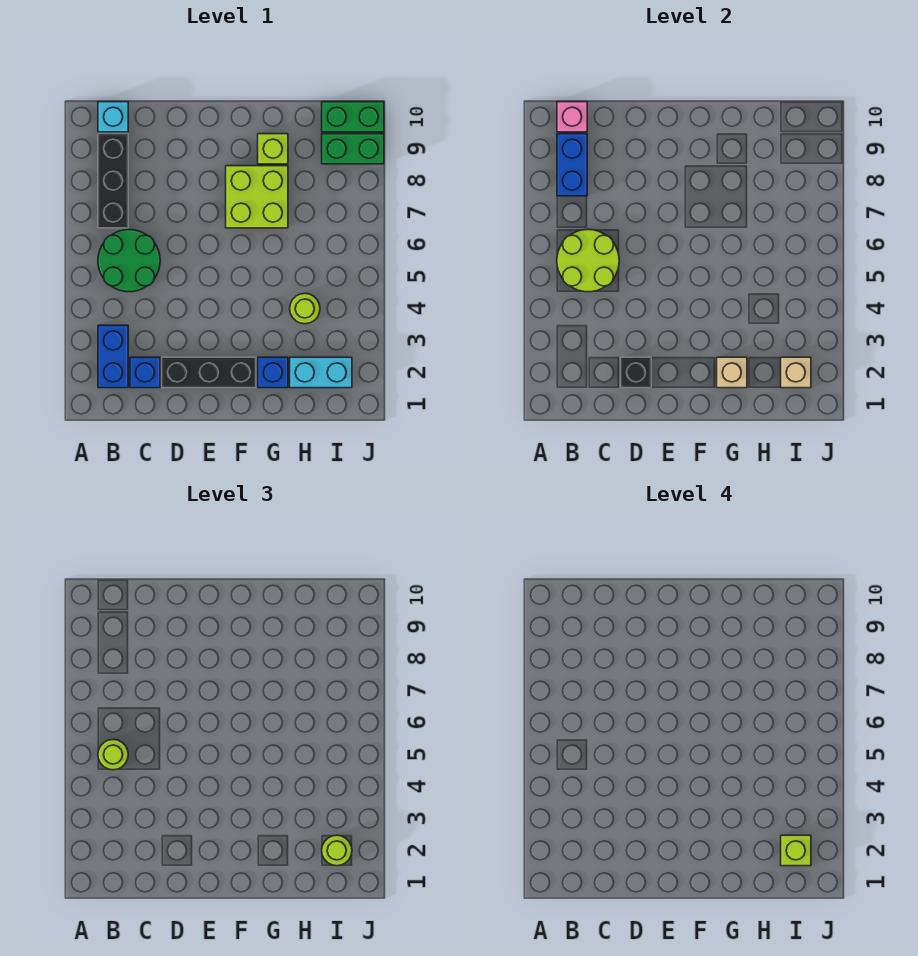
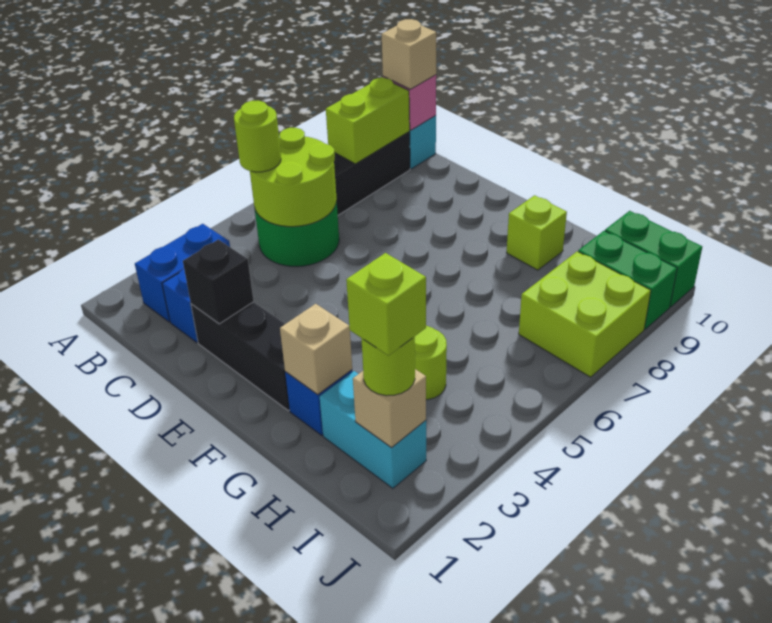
blue 1x2 brick [557,134,587,196] -> lime 1x2 brick [326,77,410,164]
none -> tan 1x1 brick [382,19,436,89]
lime 2x2 brick [226,166,288,228] -> lime 2x2 brick moved to [519,251,651,377]

